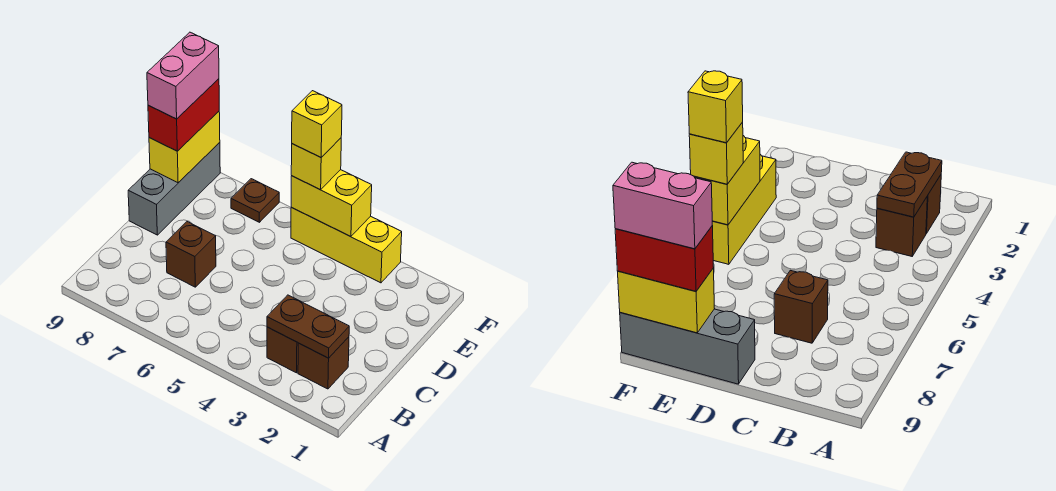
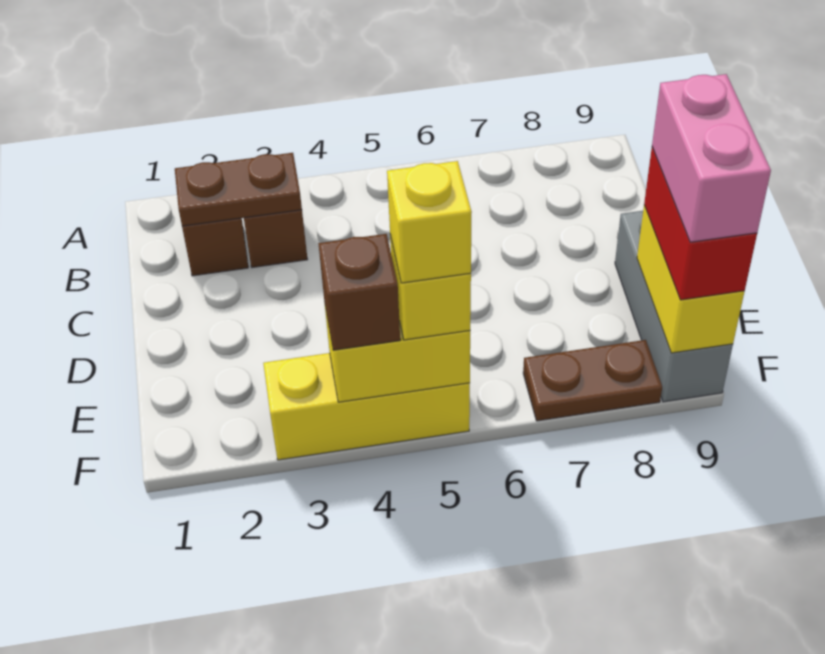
brown 1x1 brick [166,222,216,287] -> brown 1x1 brick moved to [318,234,400,350]
brown 1x1 plate [231,179,279,222] -> brown 1x2 plate [523,340,662,421]

